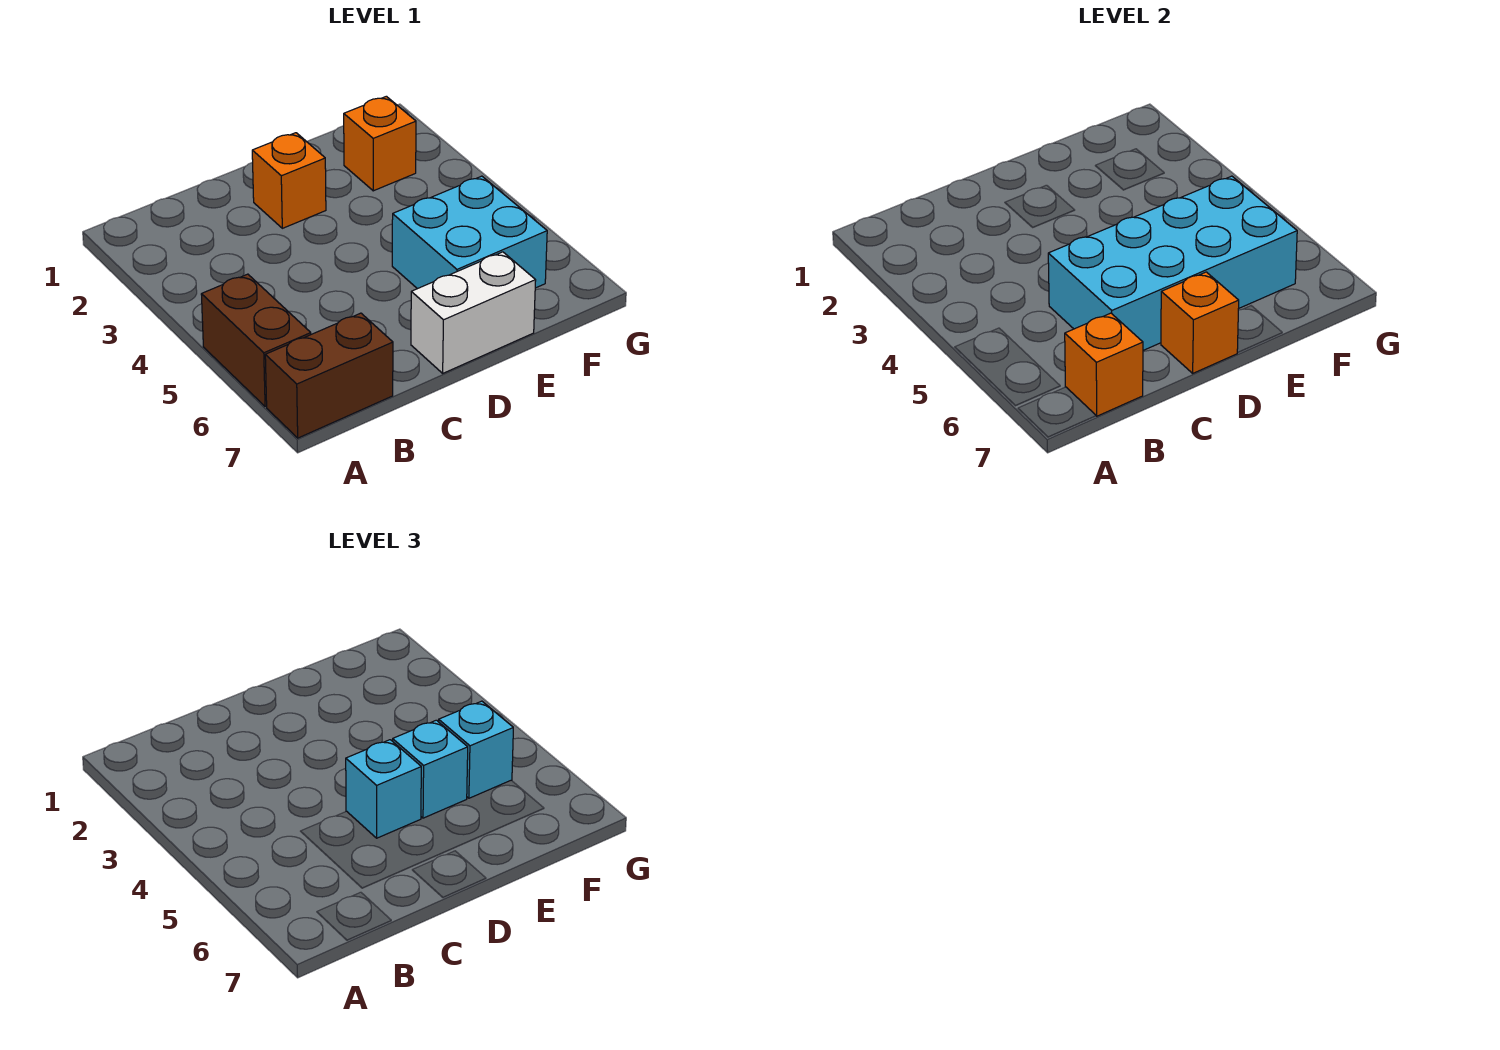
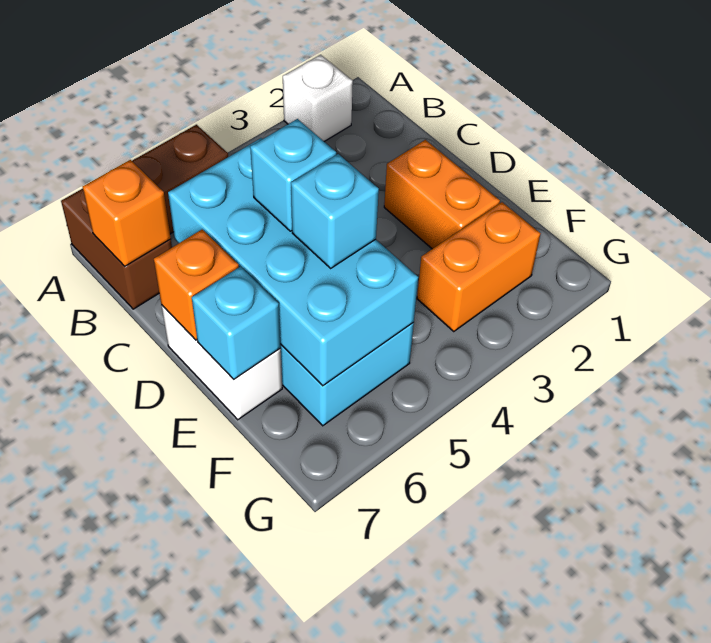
none -> white 1x1 brick [283,55,353,141]
orange 1x1 brick [252,133,326,228] -> orange 1x2 brick [384,140,500,249]
orange 1x1 brick [344,96,416,191] -> orange 1x2 brick [417,202,541,331]
cyan 1x1 brick [439,701,513,798] -> cyan 1x1 brick moved to [192,267,281,379]

